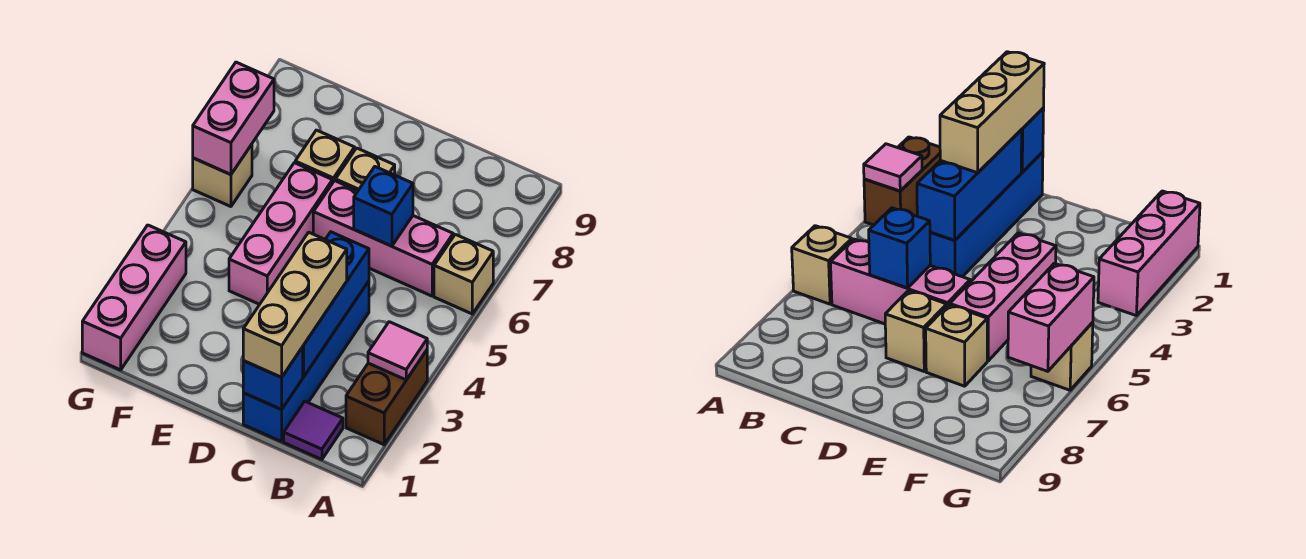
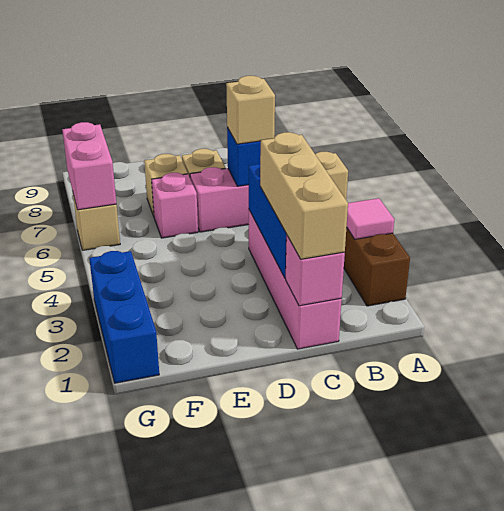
purple 1x1 tile [284,402,343,459] -> none
blue 1x4 brick [243,281,369,442] -> pink 1x4 brick [249,210,342,349]
blue 1x1 brick [243,347,303,410] -> pink 1x1 brick [286,236,345,306]
none -> tan 1x1 brick [226,76,275,144]
pink 1x3 brick [229,163,333,304] -> pink 1x1 brick [152,173,198,238]
pink 1x3 brick [82,225,186,370] -> blue 1x3 brick [89,251,159,383]

